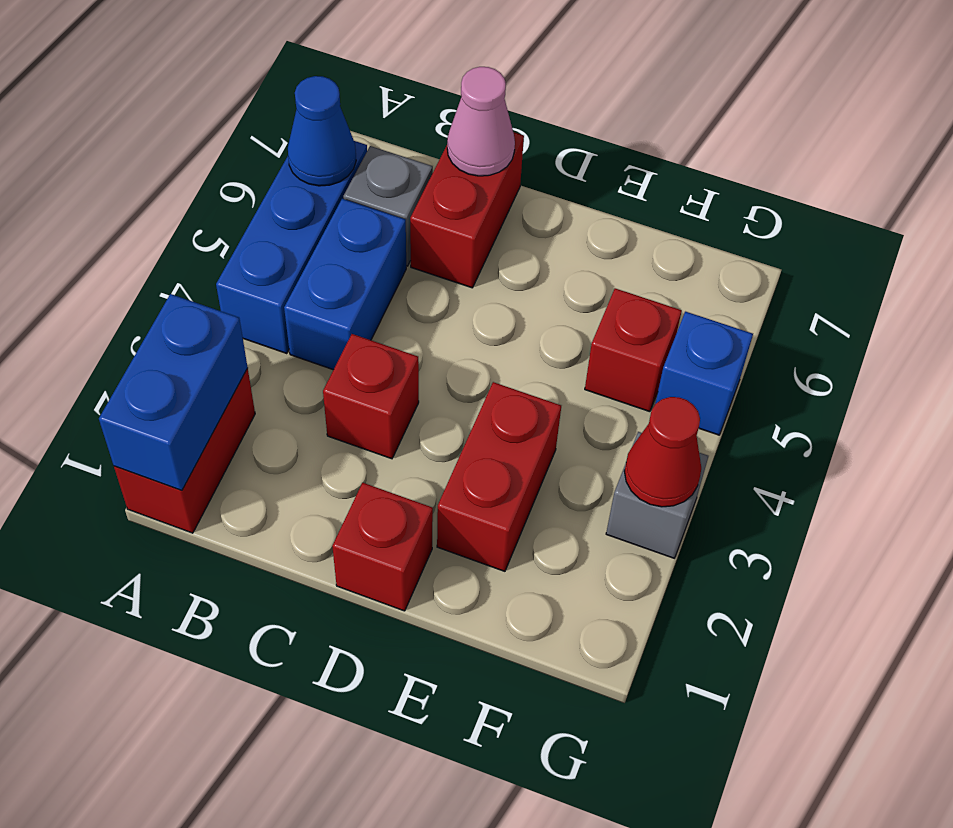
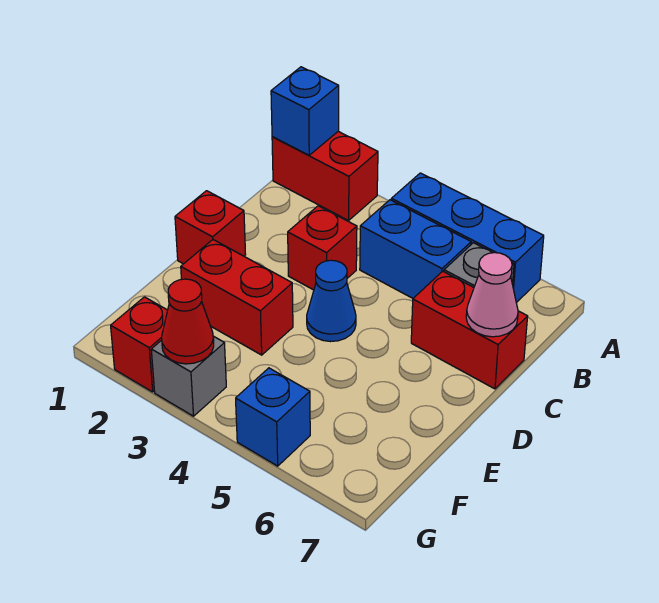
blue 1x2 brick [99,294,248,490] -> blue 1x1 brick [271,67,339,155]
blue 1x1 cone [288,76,356,186] -> blue 1x1 cone moved to [307,260,356,342]
red 1x1 brick [585,288,682,412] -> red 1x1 brick moved to [111,297,168,392]

